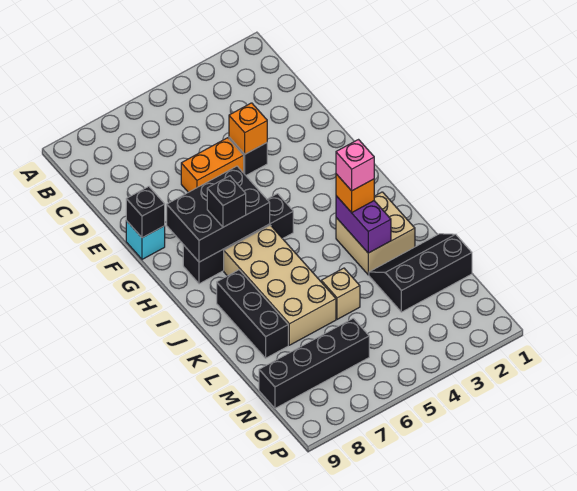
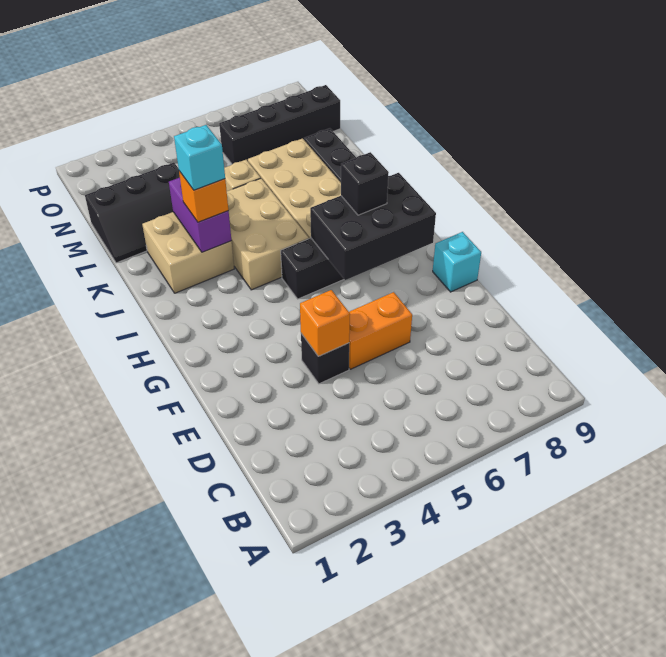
black 1x1 brick [126,186,165,238] -> none
none -> tan 2x3 brick [227,178,309,290]
pink 1x1 brick [336,140,374,191] -> cyan 1x1 brick [174,125,225,190]

